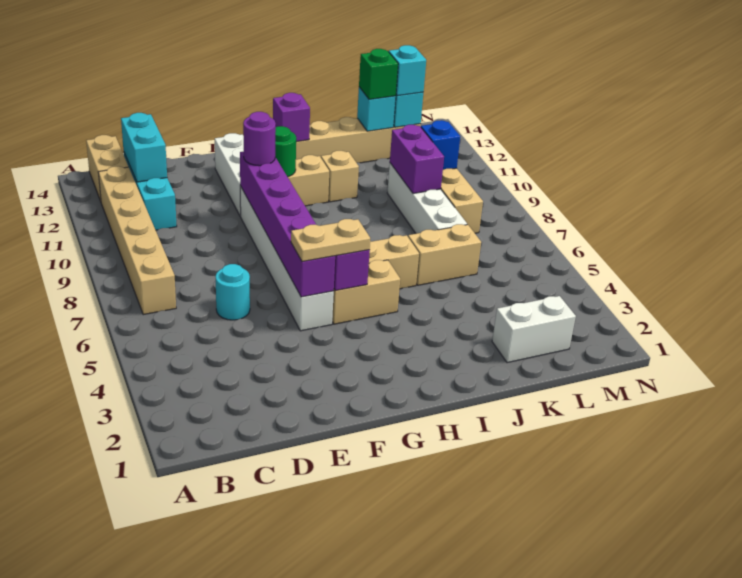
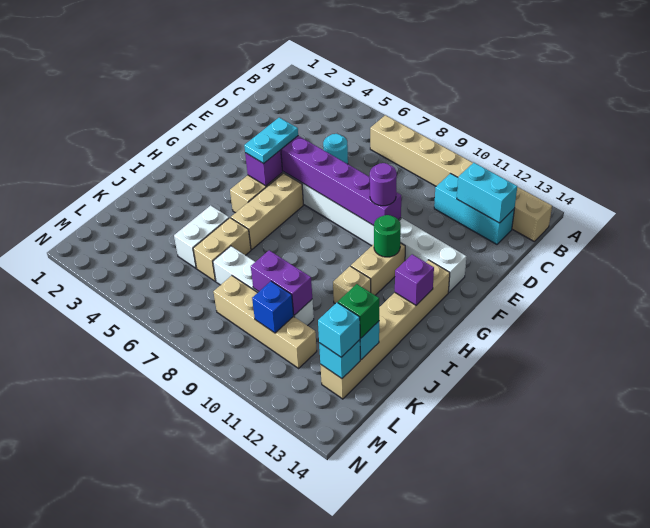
tan 1x2 plate [291,219,370,262] -> cyan 1x2 plate [244,117,298,163]
white 1x2 brick [492,296,576,363] -> white 1x2 brick moved to [174,205,229,268]

